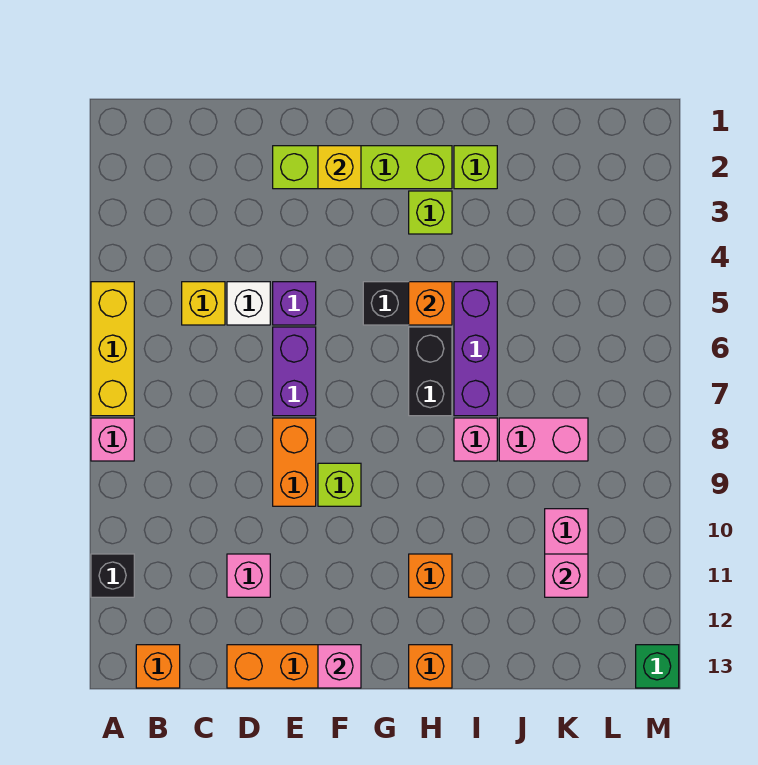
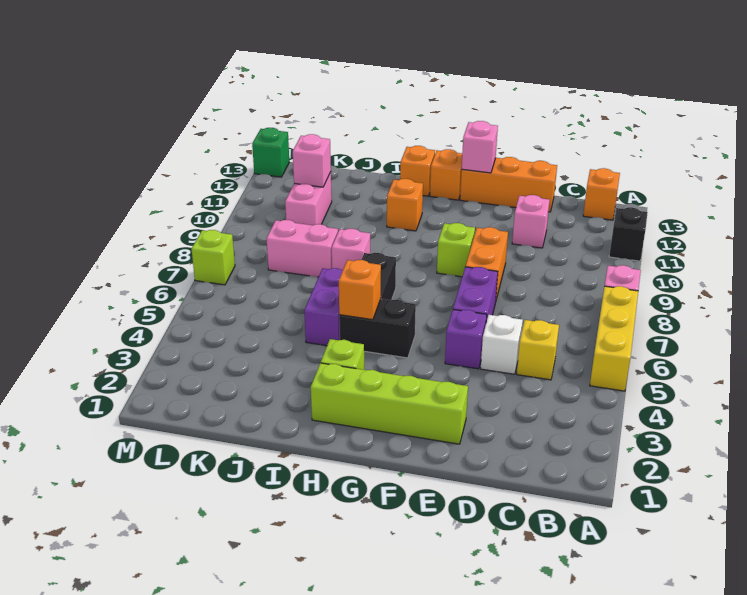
yellow 1x1 brick [318,146,361,189] -> none
none -> orange 1x1 brick [430,149,462,200]
lime 1x1 brick [454,146,497,189] -> lime 1x1 brick moved to [192,230,235,285]
purple 1x3 brick [454,282,497,416] -> purple 1x2 brick [304,268,342,346]

